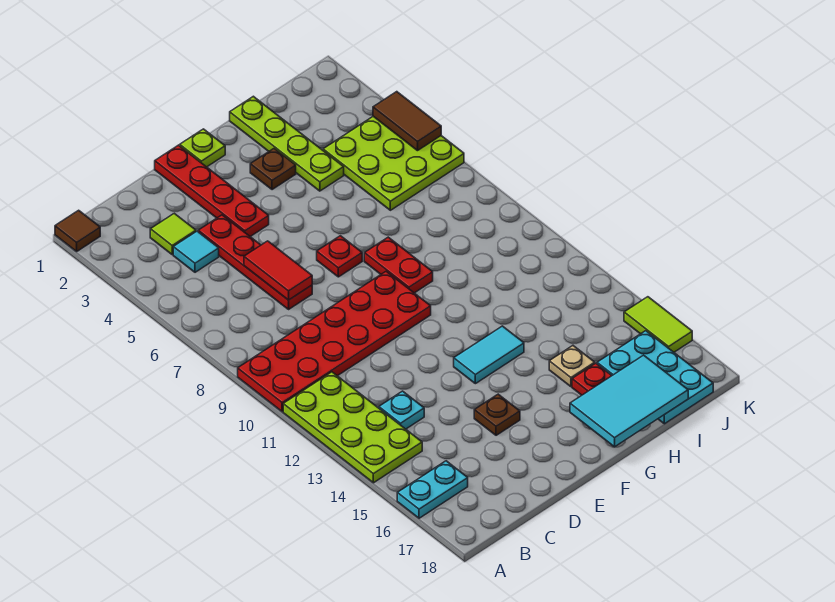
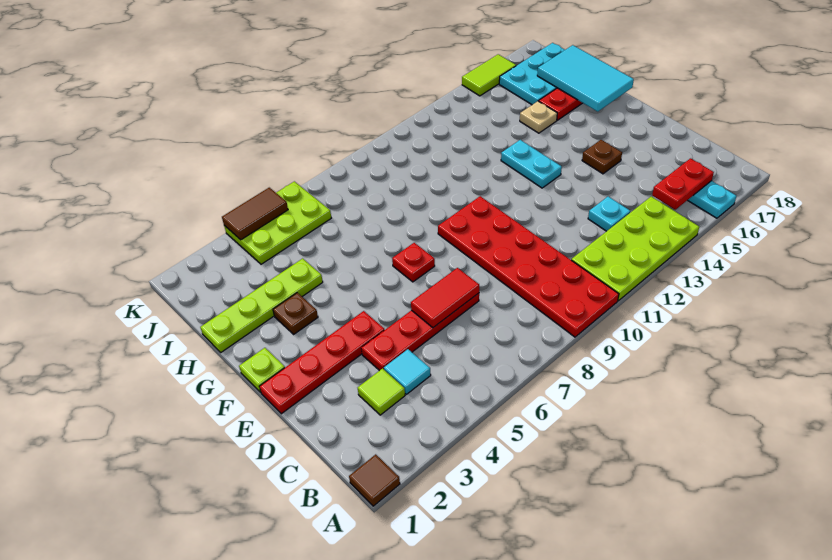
cyan 1x2 tile [454,326,524,384] -> cyan 1x2 plate [501,140,562,188]
red 1x2 plate [364,237,433,293] -> red 1x2 plate moved to [652,158,714,210]
lime 3x3 plate [323,116,464,210] -> lime 2x3 plate [224,181,331,264]

